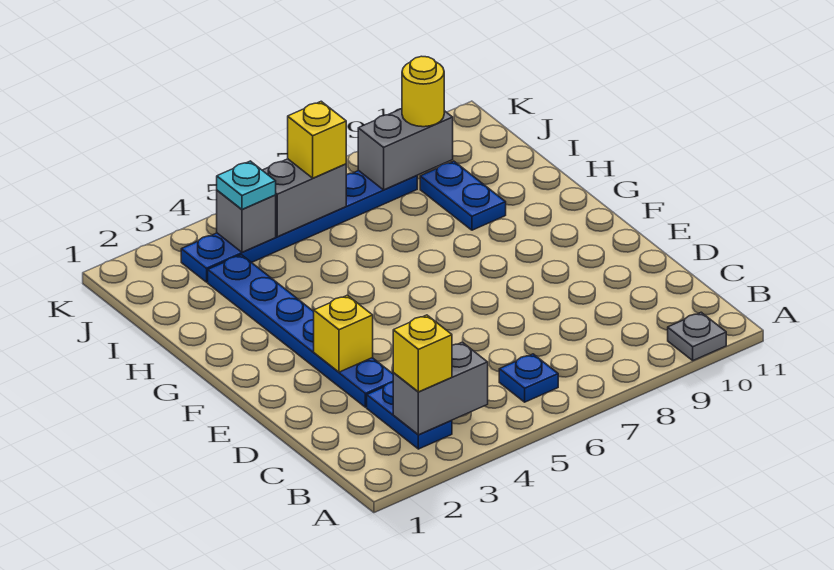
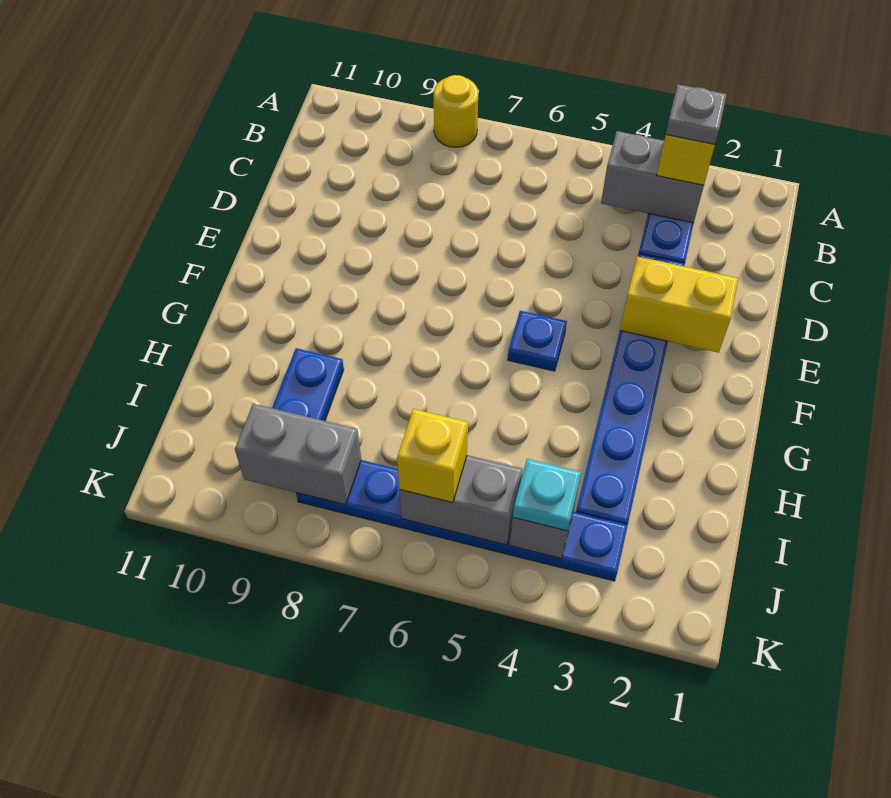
grey 1x1 plate [668,312,726,360] -> grey 1x1 plate moved to [666,84,727,144]
blue 1x1 plate [499,354,558,402] -> blue 1x1 plate moved to [508,311,567,371]
yellow 1x1 brick [314,295,373,372] -> yellow 1x2 brick [620,256,738,353]
yellow 1x1 round brick [402,56,444,127] -> yellow 1x1 round brick moved to [434,75,478,147]

